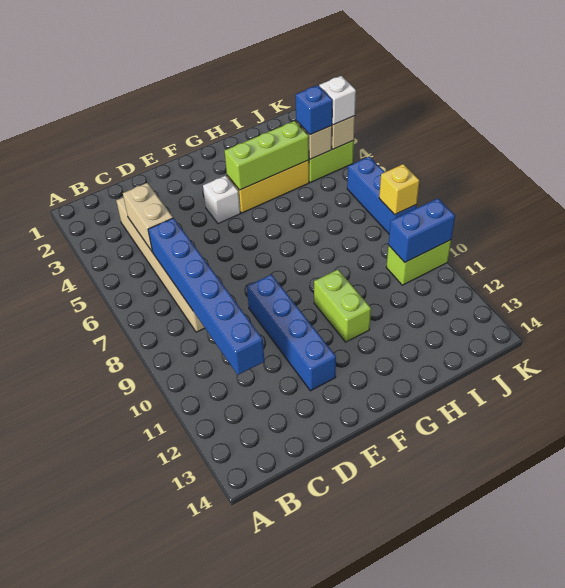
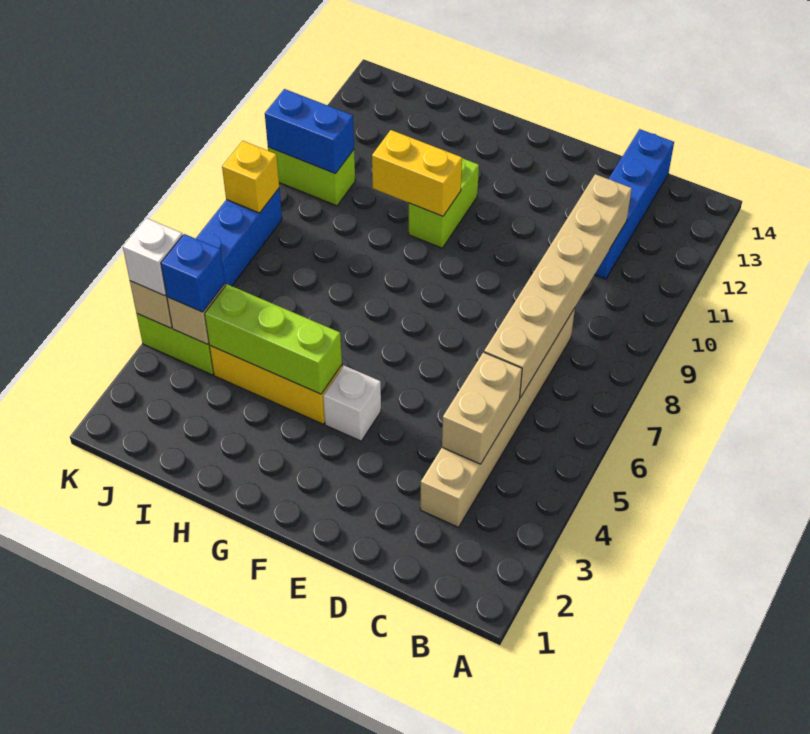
blue 1x6 brick [148,218,264,375] -> tan 1x6 brick [484,174,632,398]
blue 1x4 brick [247,275,336,391] -> blue 1x4 brick moved to [595,129,674,279]
none -> yellow 1x2 brick [372,130,462,216]

